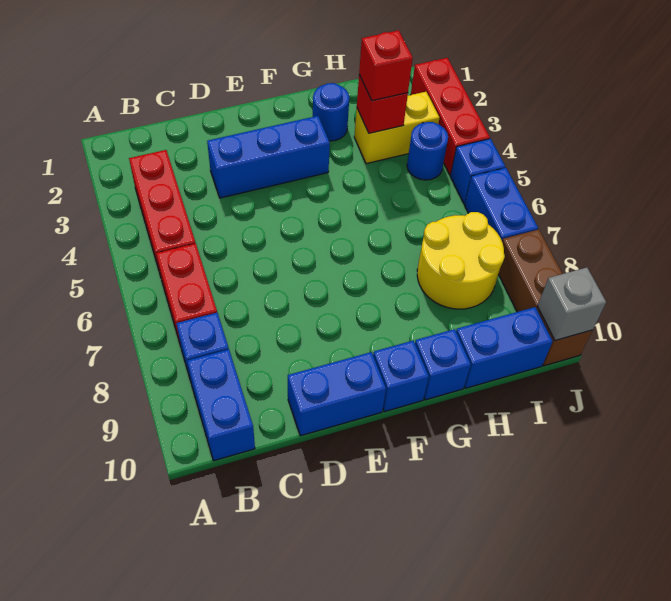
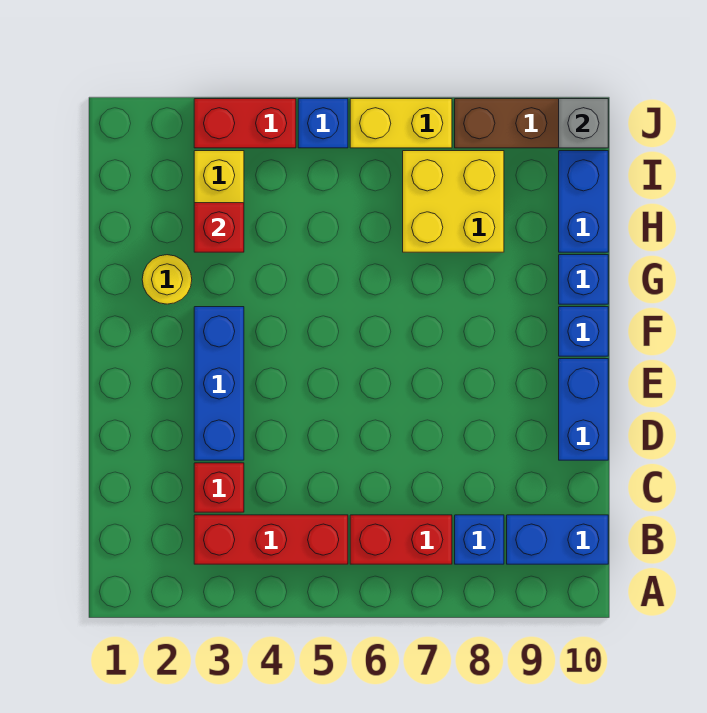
blue 1x1 round brick [313,83,349,141] -> yellow 1x1 round brick [142,255,192,304]
red 1x1 brick [359,30,413,101] -> red 1x1 brick moved to [194,463,244,512]
yellow 2x2 round brick [417,212,505,309] -> yellow 2x2 brick [403,151,504,252]
blue 1x1 round brick [407,122,448,180] -> none
red 1x3 brick [411,58,490,175] -> red 1x2 brick [194,99,296,148]
blue 1x2 brick [465,168,538,240] -> yellow 1x2 brick [350,99,452,148]

